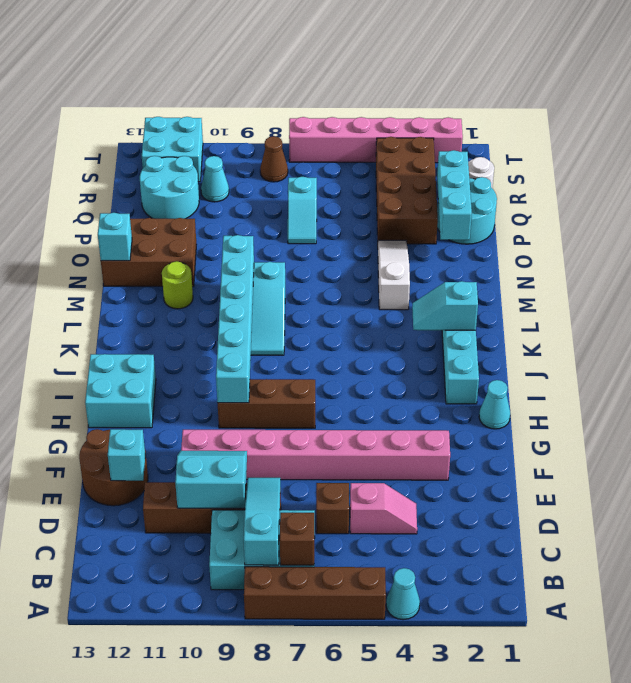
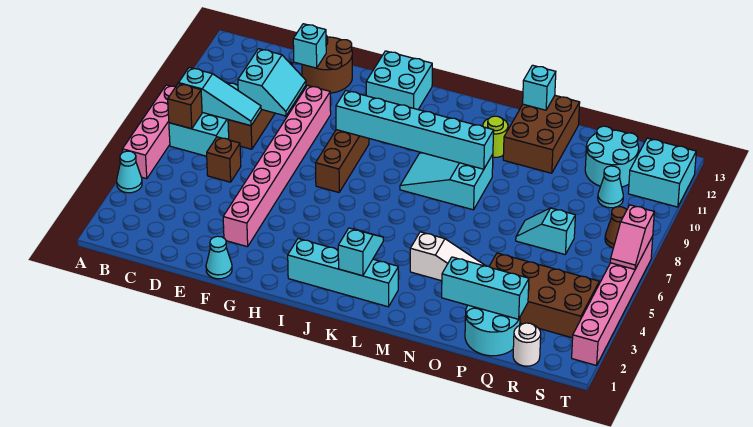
brown 1x4 brick [244,567,386,619] -> pink 1x4 brick [122,85,175,179]
pink 1x2 slope [350,483,417,534] -> pink 1x2 slope moved to [610,205,654,269]
cyan 1x1 cone [479,380,510,429] -> cyan 1x1 cone moved to [206,236,232,279]

